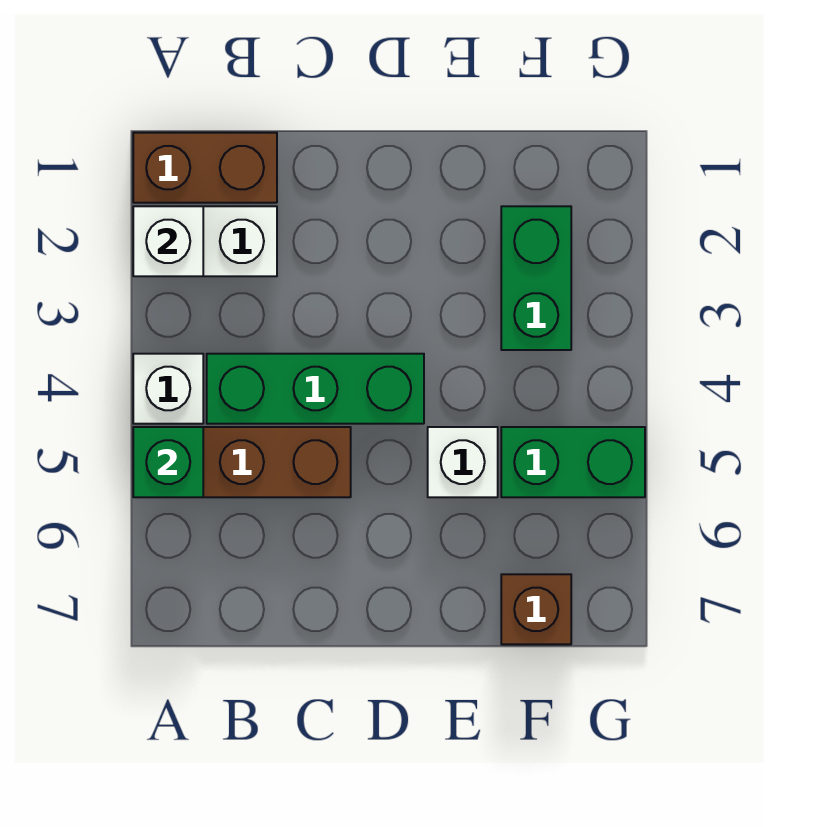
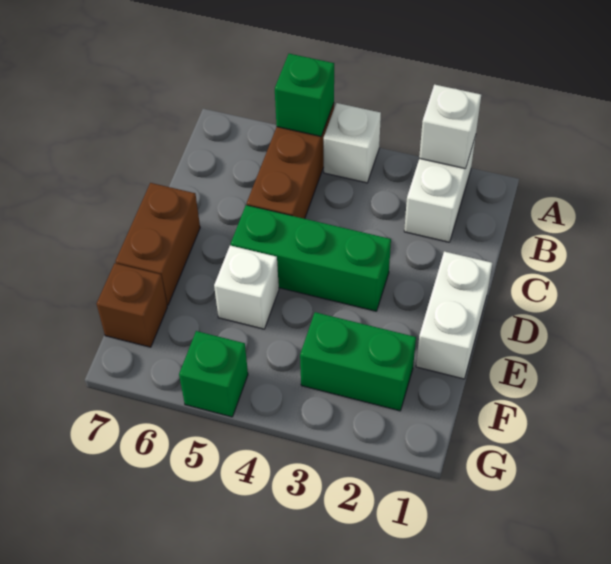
brown 1x2 brick [133,133,277,203] -> brown 1x2 brick moved to [115,183,200,305]
green 1x3 brick [207,354,424,424] -> green 1x3 brick turned to [231,205,391,311]
none -> white 1x2 brick [416,251,492,379]
green 1x2 brick [501,427,645,497] -> green 1x1 brick [179,331,248,417]

